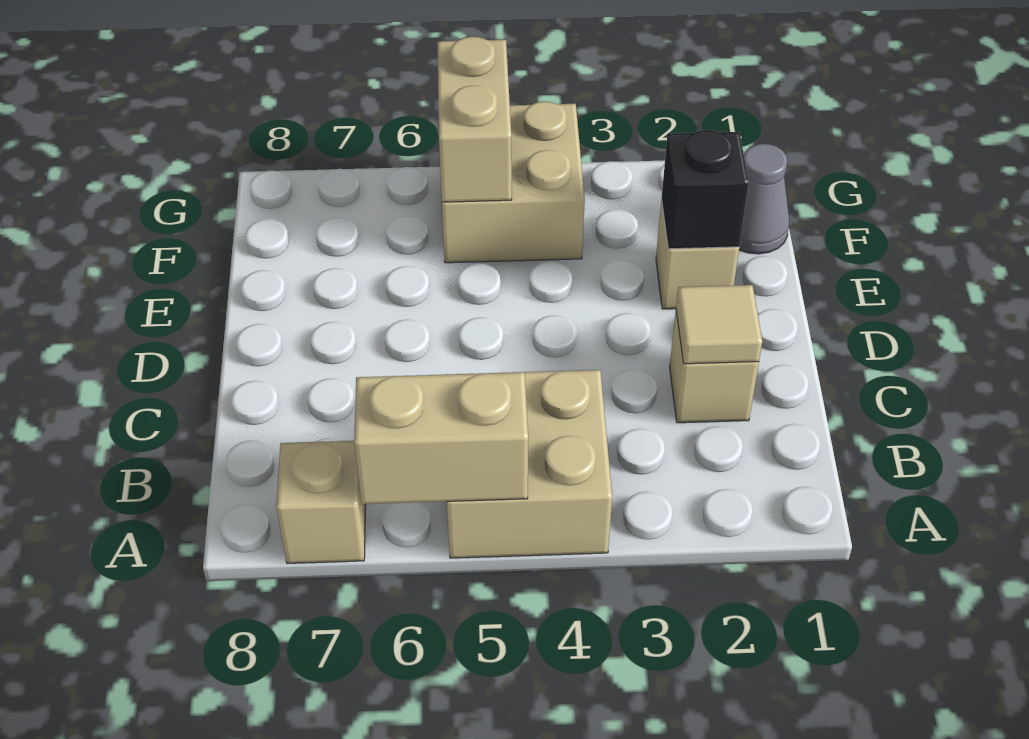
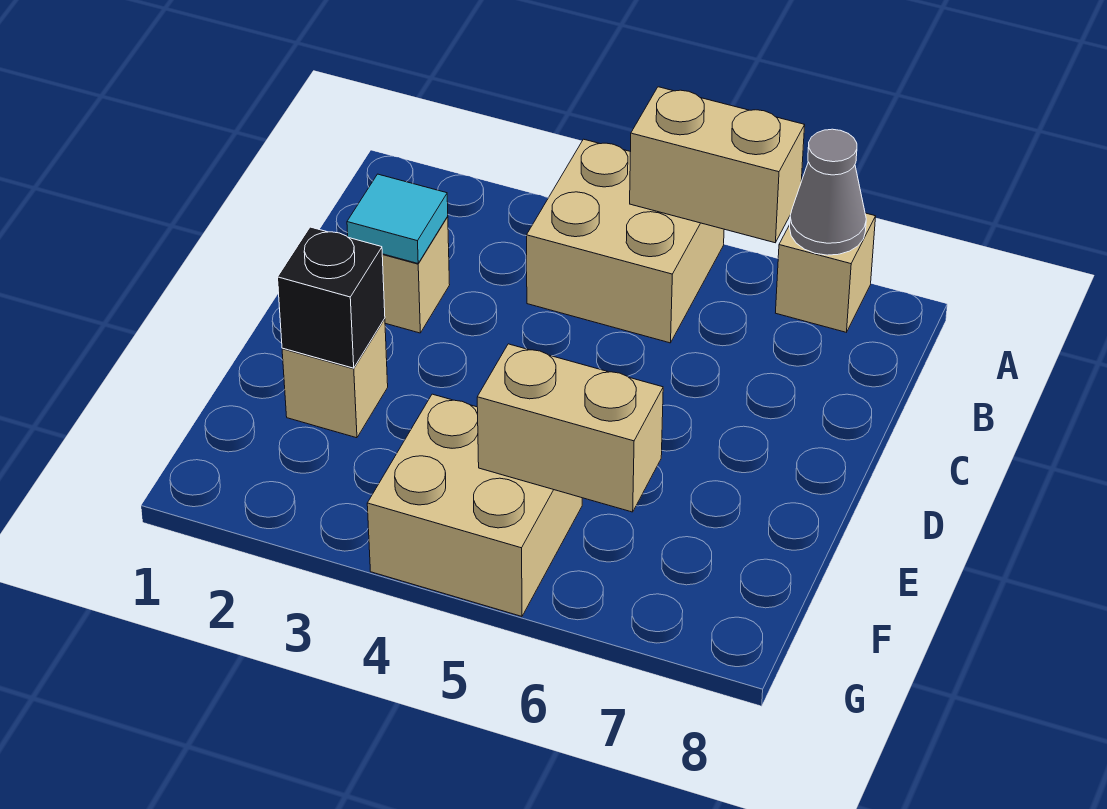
tan 1x1 tile [676,285,762,364] -> cyan 1x1 tile [347,174,448,263]
grey 1x1 cone [739,144,789,254] -> grey 1x1 cone moved to [790,129,866,255]
tan 1x2 brick [437,37,512,202] -> tan 1x2 brick turned to [477,344,663,512]

